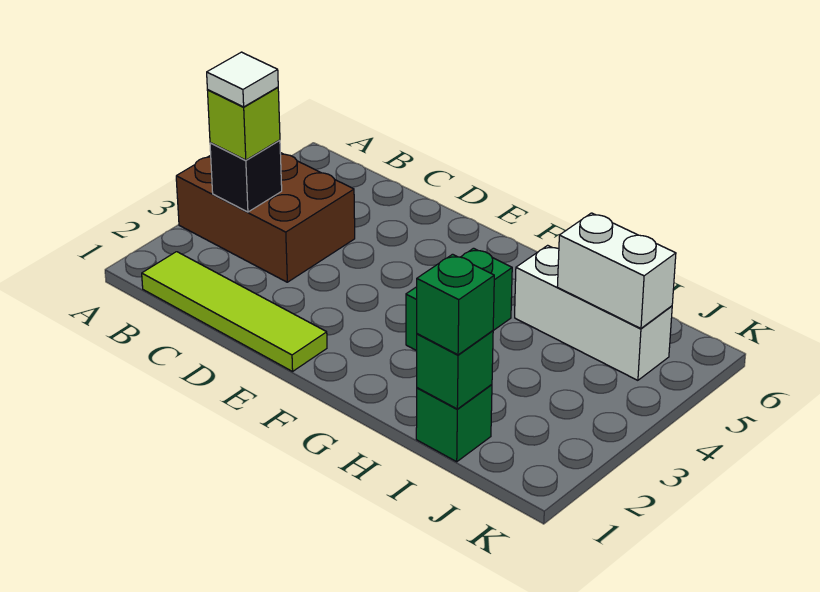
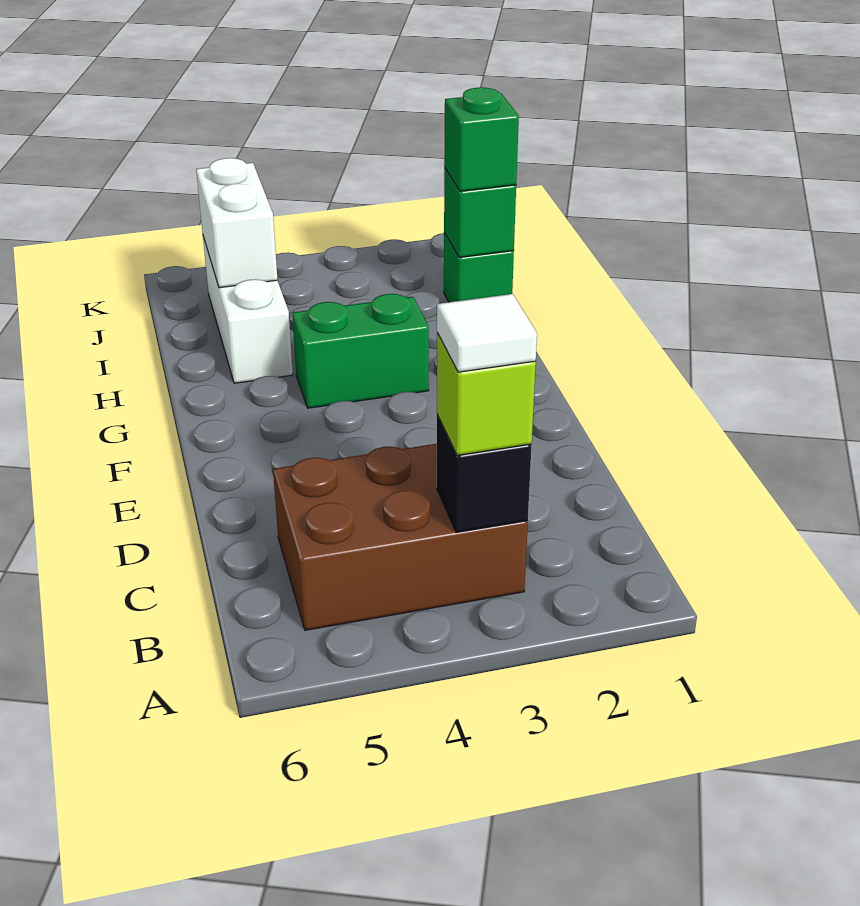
brown 2x3 brick [176,153,355,282] -> brown 2x3 brick turned to [273,444,528,630]
lime 1x4 tile [142,252,327,371] -> none

